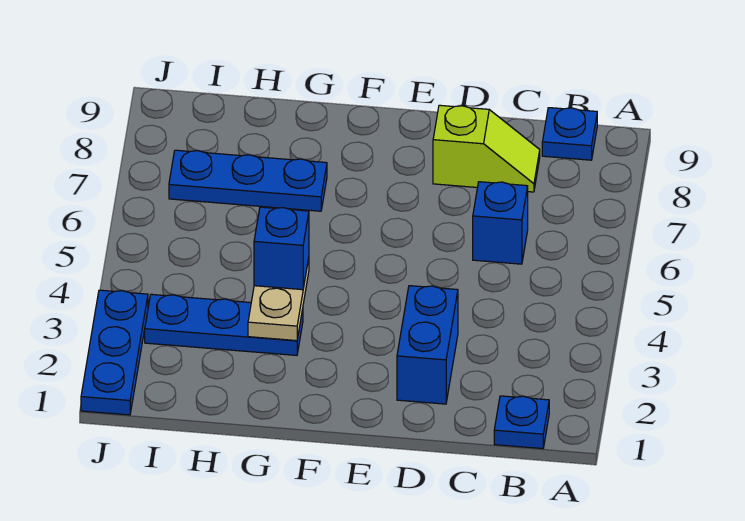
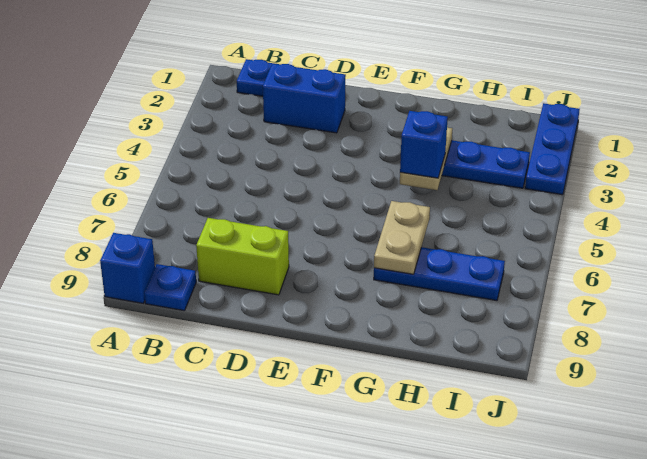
blue 1x1 brick [473,182,528,264] -> blue 1x1 brick moved to [100,233,155,303]
lime 1x2 slope [433,105,540,192] -> lime 1x2 brick [196,218,289,295]
blue 1x2 brick [397,286,458,404] -> blue 1x2 brick turned to [263,64,346,133]
none -> tan 1x2 plate [374,201,430,274]

